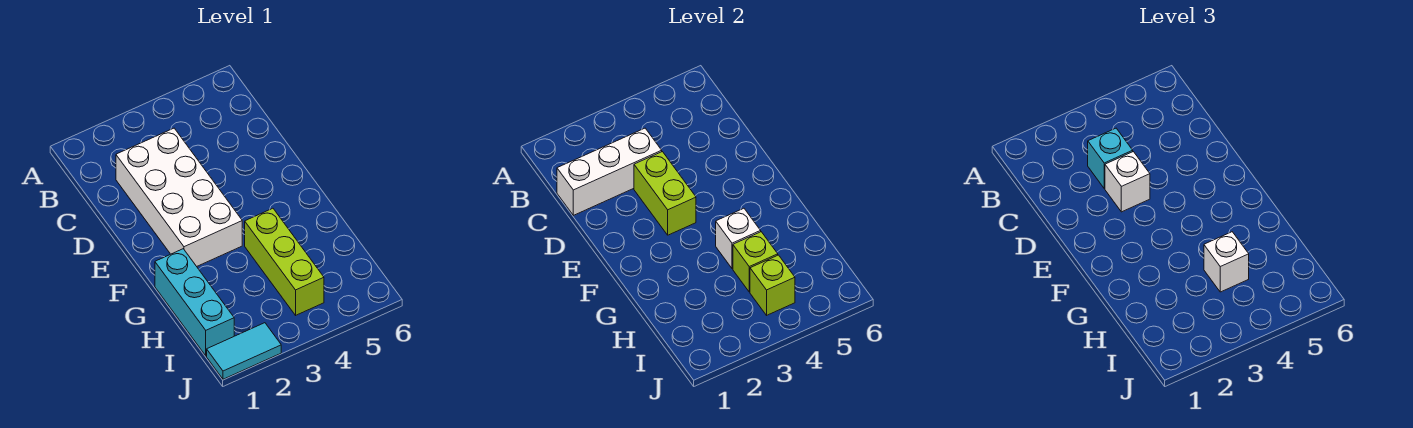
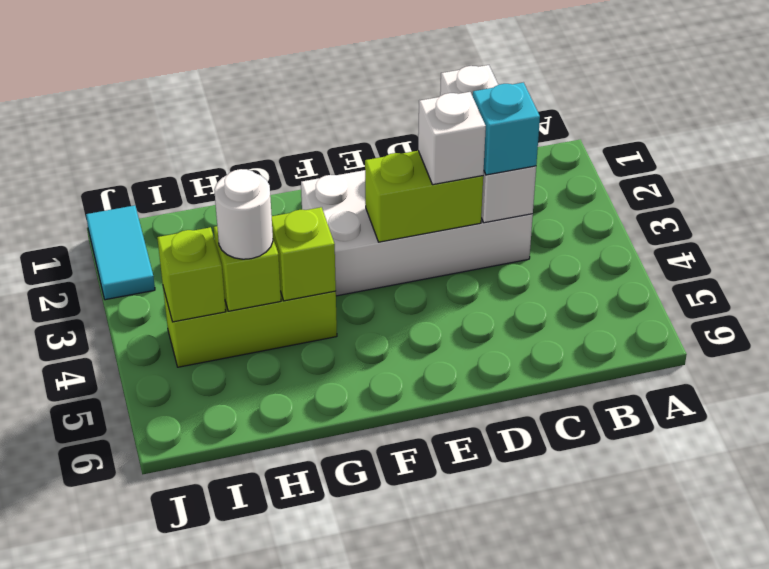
cyan 1x3 brick [155,249,234,356] -> none
white 1x1 brick [716,208,761,269] -> lime 1x1 brick [272,207,336,301]
white 1x1 brick [1204,232,1249,292] -> white 1x1 round brick [214,169,273,259]

